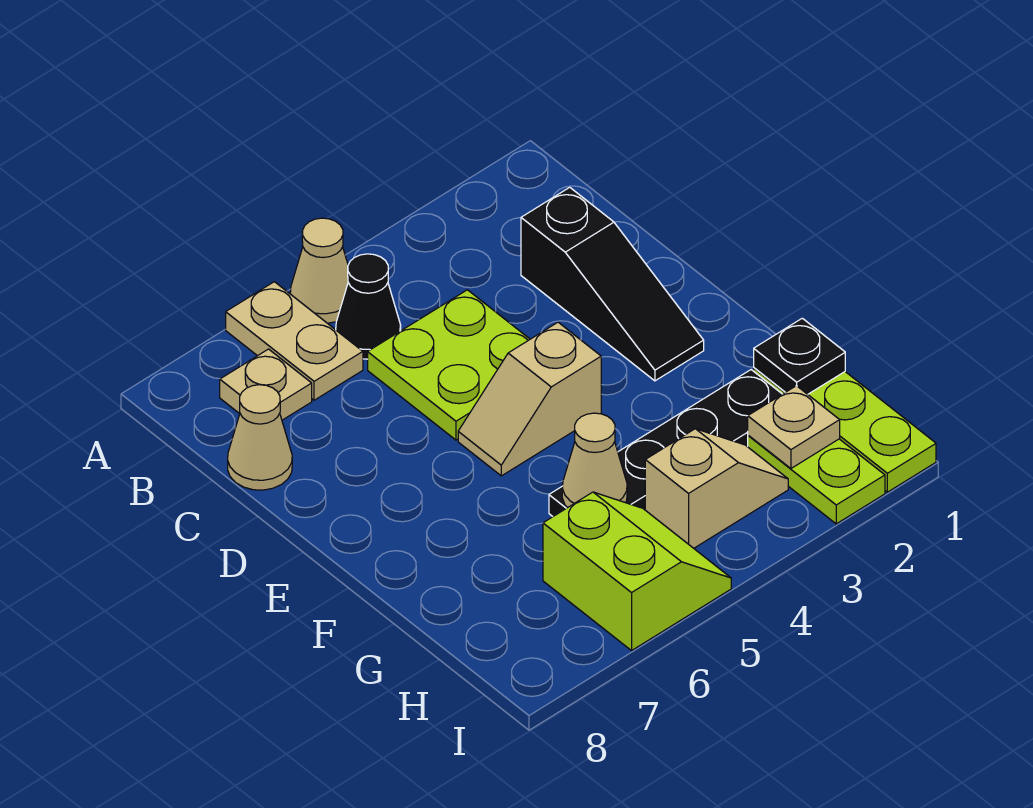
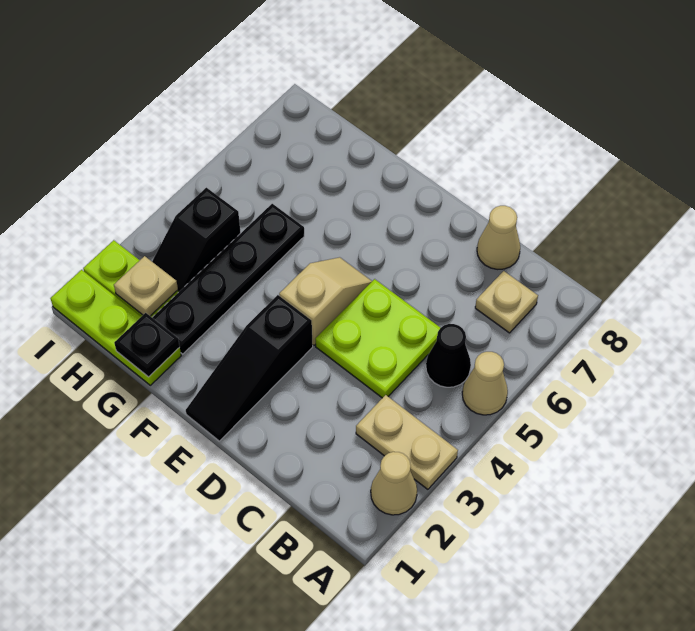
tan 1x2 plate [226,282,363,400] -> tan 1x2 plate moved to [356,395,458,489]
black 1x3 slope [521,187,704,381] -> black 1x3 slope turned to [186,295,313,441]
tan 1x1 cone [562,413,627,508] -> tan 1x1 cone moved to [371,452,417,515]
tan 1x2 slope [645,429,788,548] -> black 1x2 slope [152,188,240,292]
lime 2x2 slope [543,492,731,651] -> none

